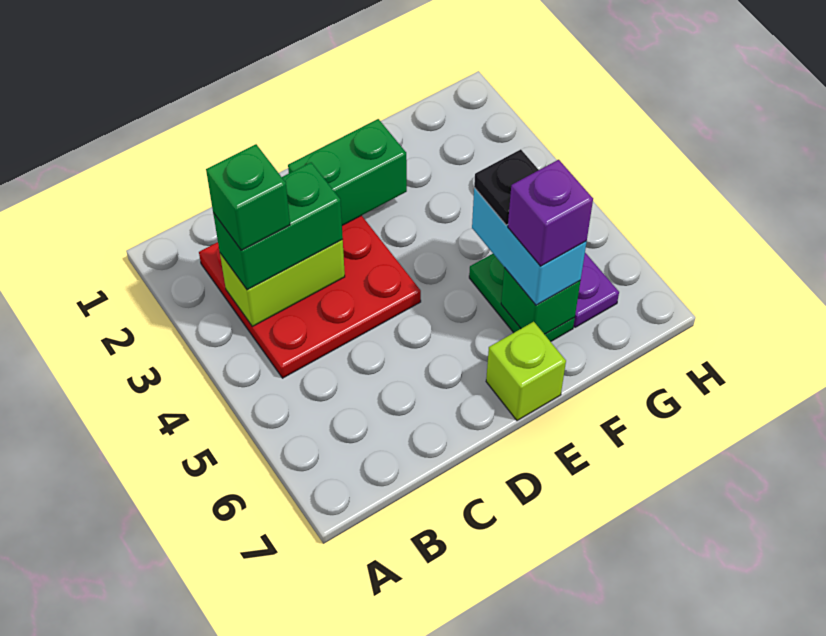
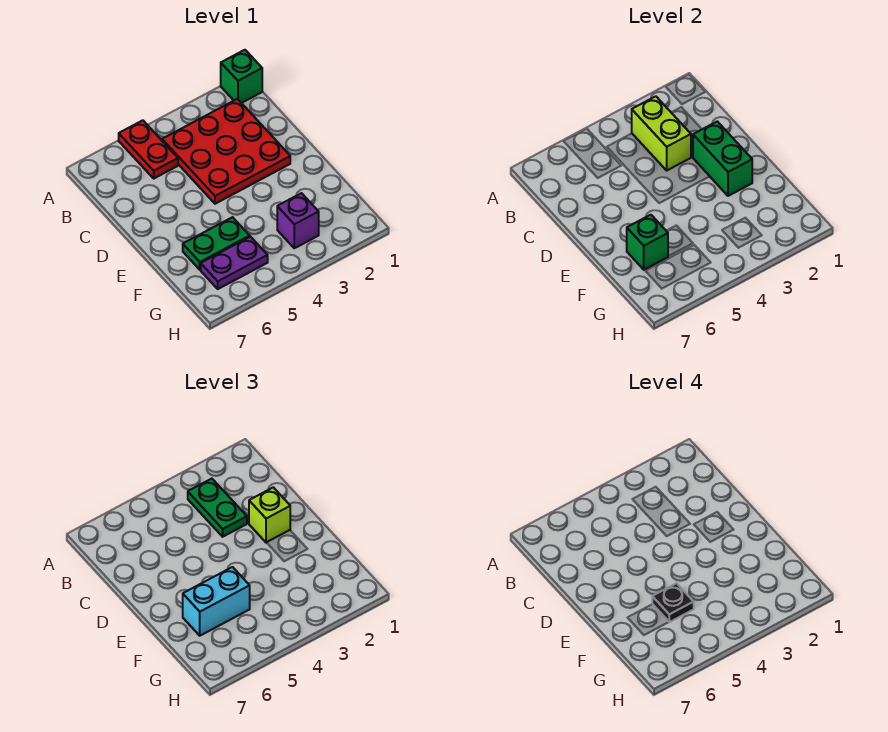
none -> red 1x2 plate [119,120,178,178]
green 1x2 brick [213,163,343,290] -> green 1x2 plate [188,479,247,537]
green 1x1 brick [206,144,290,250] -> green 1x1 brick moved to [221,50,262,103]
lime 1x1 brick [486,322,566,421] -> lime 1x1 brick moved to [249,487,290,543]
purple 1x1 brick [508,160,593,266] -> purple 1x1 brick moved to [277,193,319,248]

